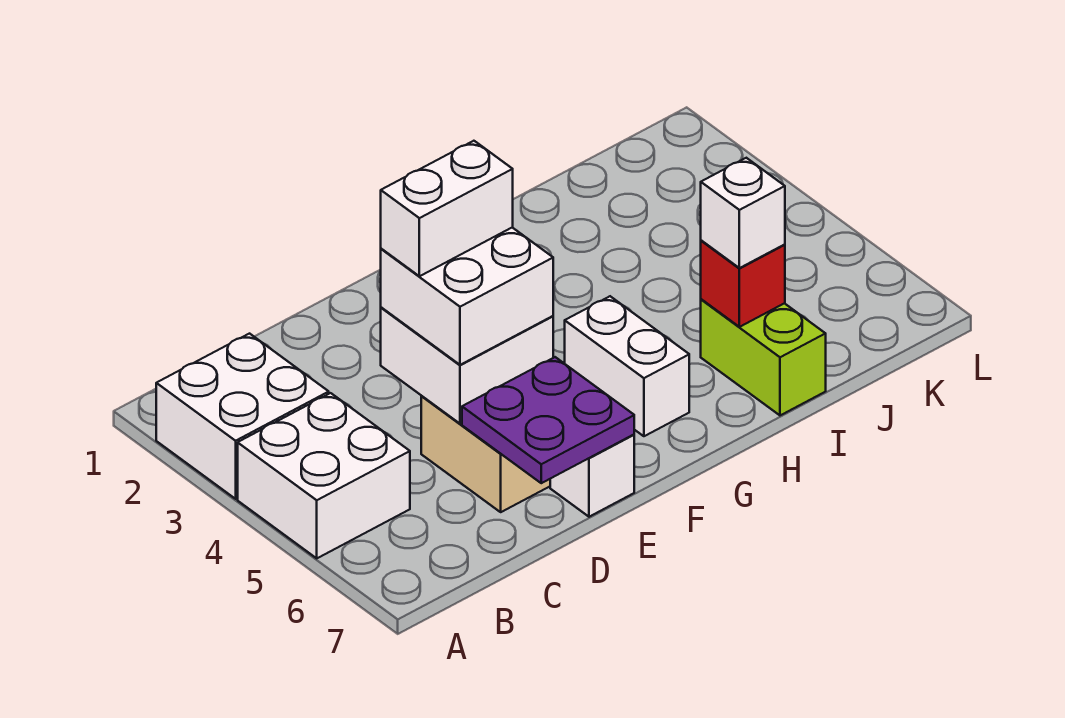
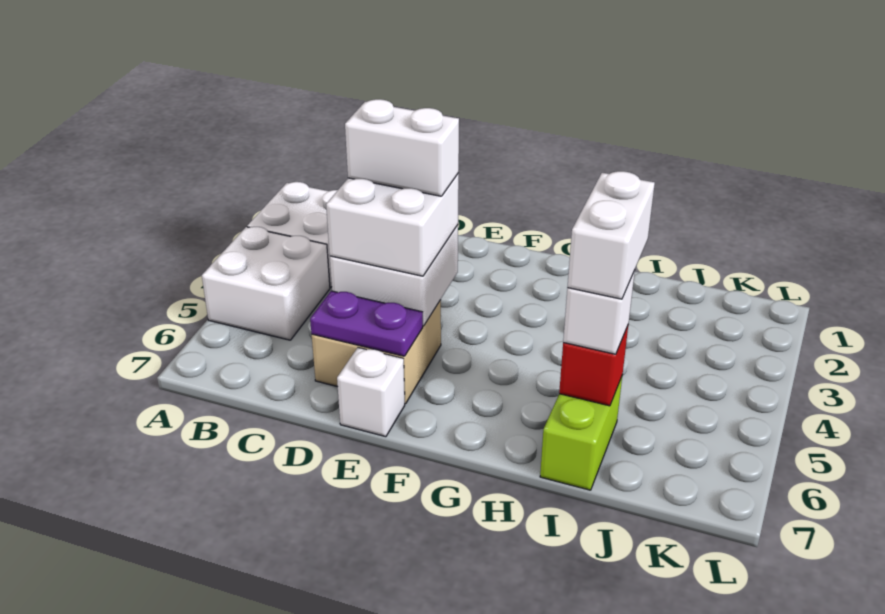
purple 2x2 plate [462,357,634,483] -> purple 1x2 plate [310,291,423,356]
white 1x2 brick [565,296,689,436] -> white 1x2 brick moved to [567,171,655,299]

